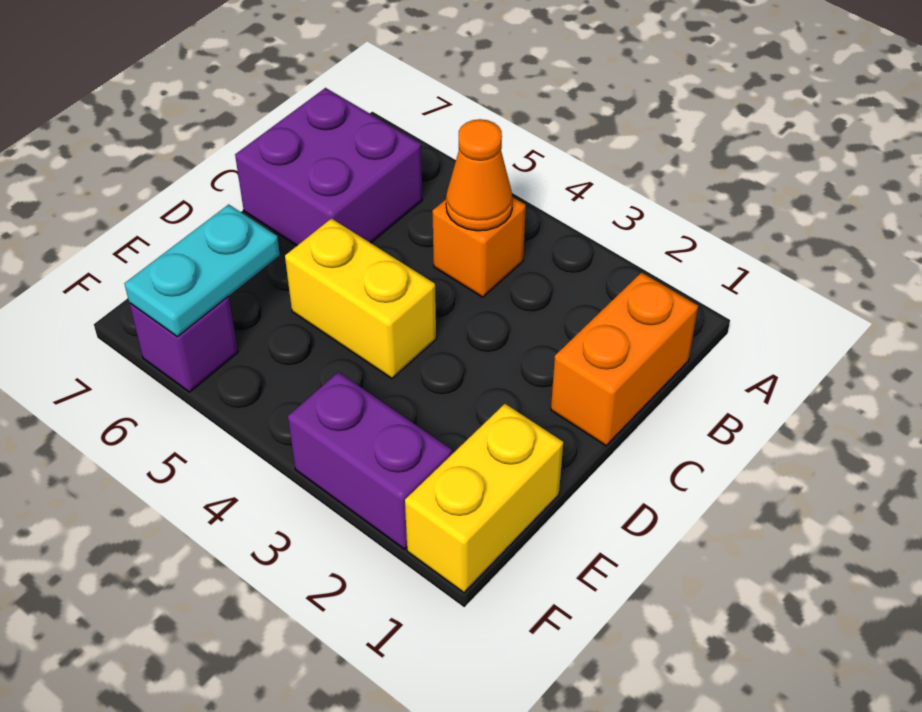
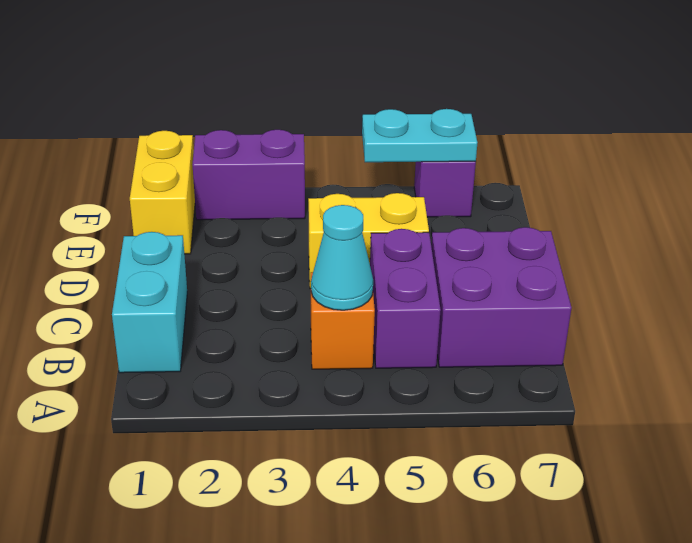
orange 1x2 brick [551,272,698,446] -> cyan 1x2 brick [112,232,187,373]
orange 1x1 cone [446,119,513,231] -> cyan 1x1 cone [311,205,373,310]
none -> purple 1x2 brick [370,229,441,368]
cyan 1x2 plate [124,204,280,337] -> cyan 1x2 plate turned to [362,109,477,162]

